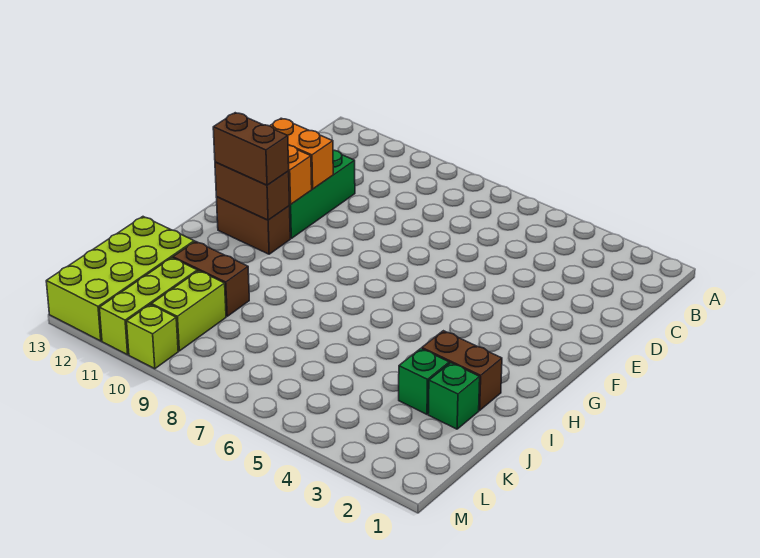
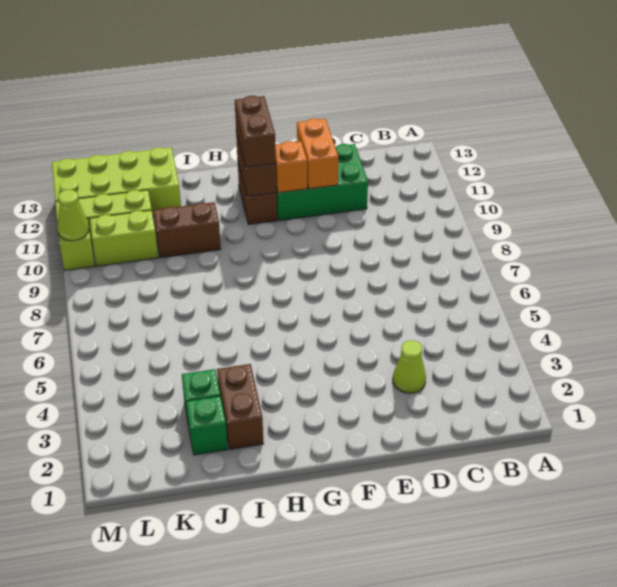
none -> lime 1x1 cone [393,340,426,393]
brown 1x2 brick [173,241,249,316] -> brown 1x2 brick turned to [153,202,221,258]
none -> lime 1x1 cone [57,190,89,241]

